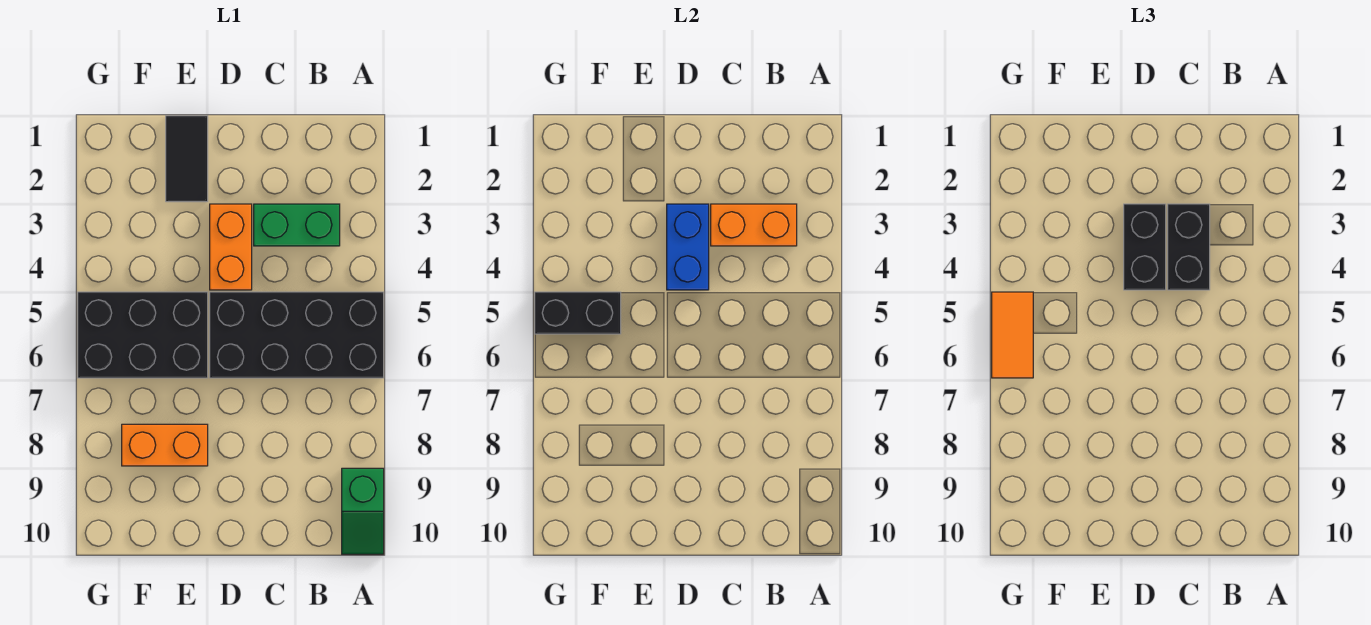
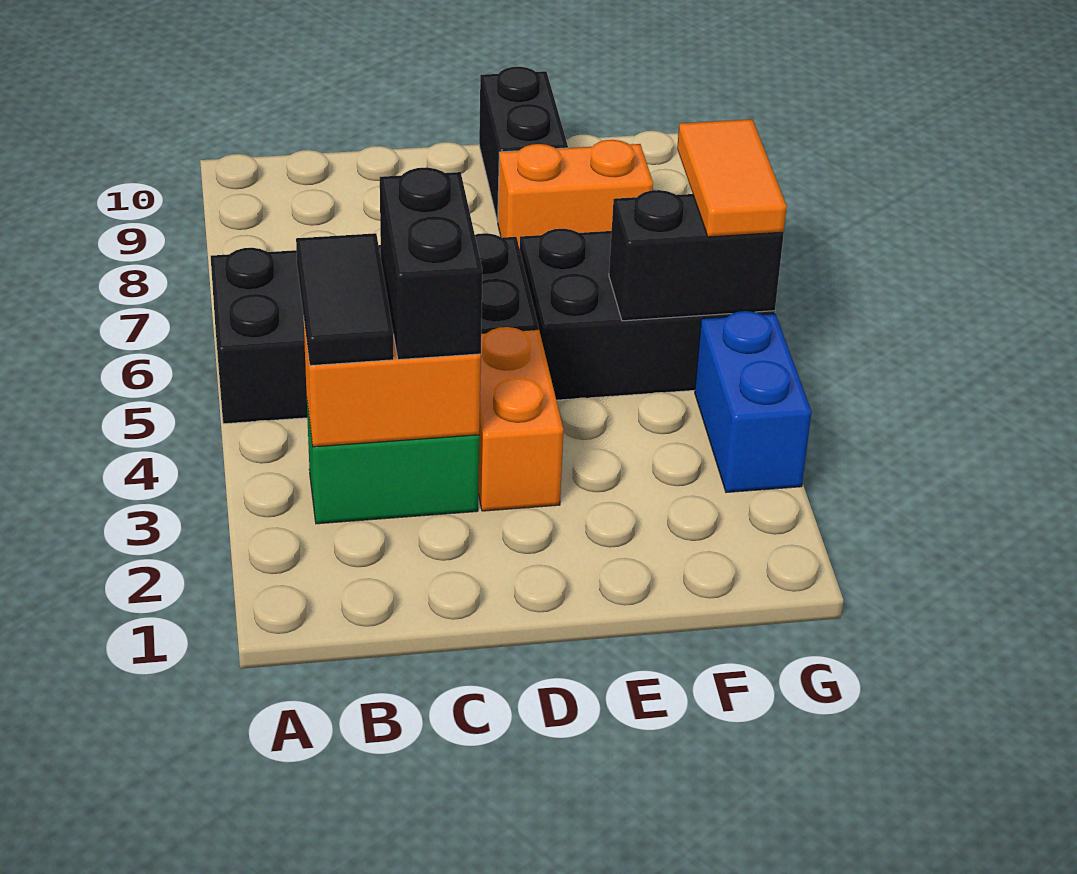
green 1x2 slope [342,468,384,554] -> none
blue 1x2 brick [667,204,709,290] -> blue 1x2 brick moved to [695,311,811,492]
black 1x2 brick [1124,204,1166,290] -> black 1x2 brick moved to [479,67,568,222]
black 1x2 tile [166,116,208,202] -> black 1x2 tile moved to [296,233,394,366]

